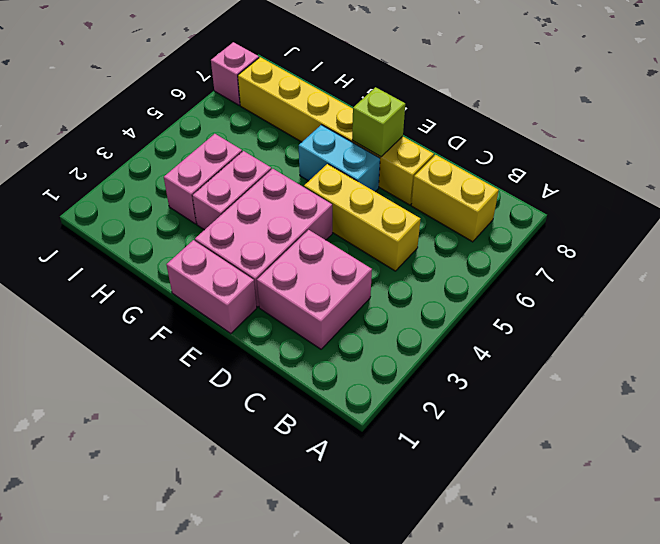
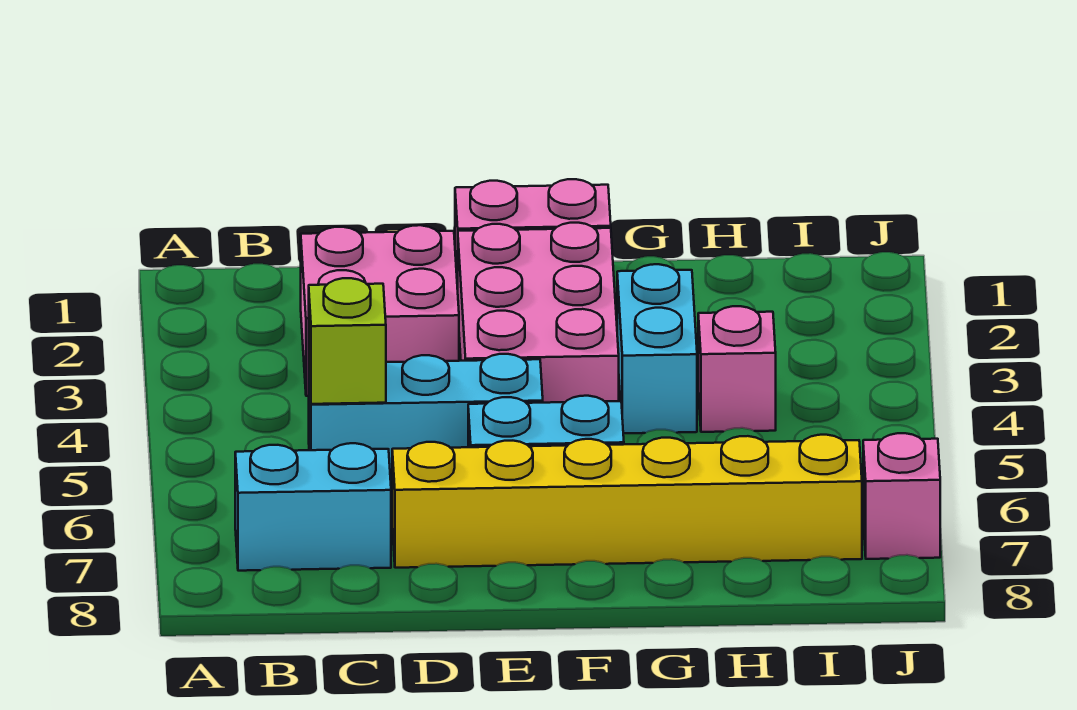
yellow 1x2 brick [411,155,499,242] -> cyan 1x2 brick [235,443,391,571]
yellow 1x3 brick [304,164,420,271] -> cyan 1x3 brick [309,354,543,481]
lime 1x1 brick [352,87,405,157] -> lime 1x1 brick moved to [309,278,386,404]
pink 1x2 brick [192,151,271,230] -> cyan 1x2 brick [617,264,697,434]
pink 1x2 brick [164,134,242,224] -> pink 1x1 brick [698,306,776,432]

